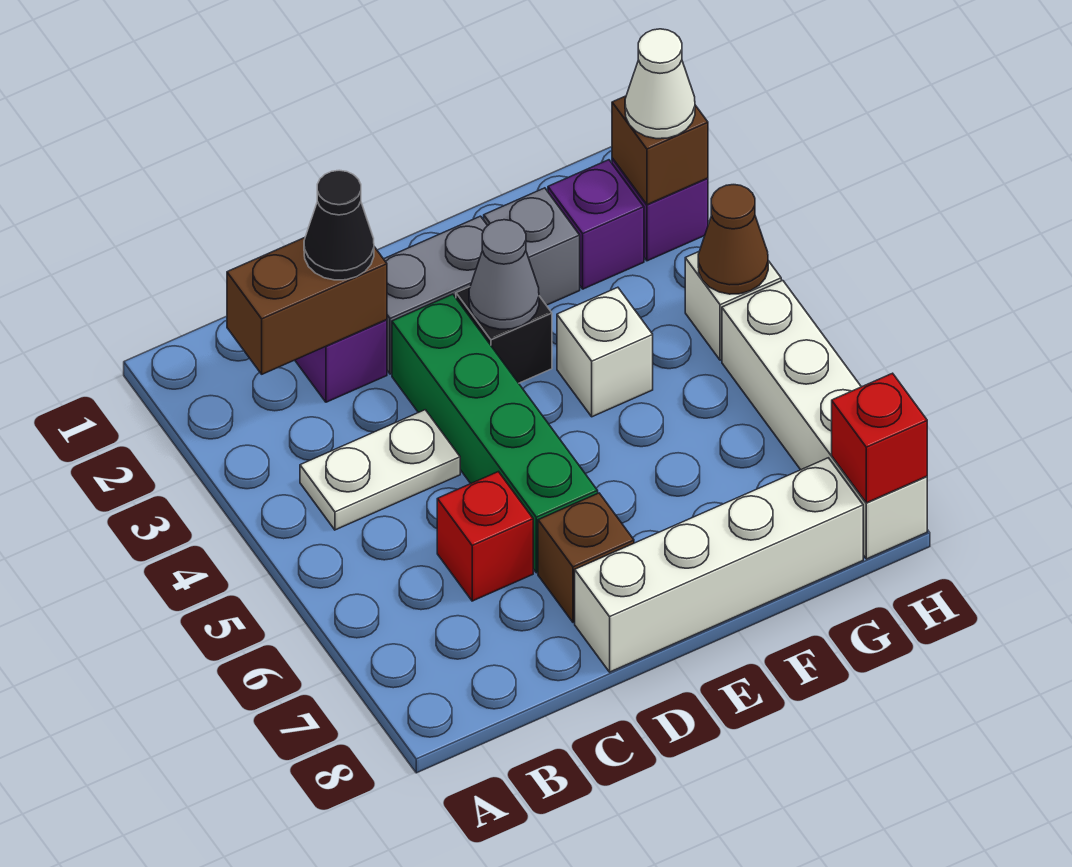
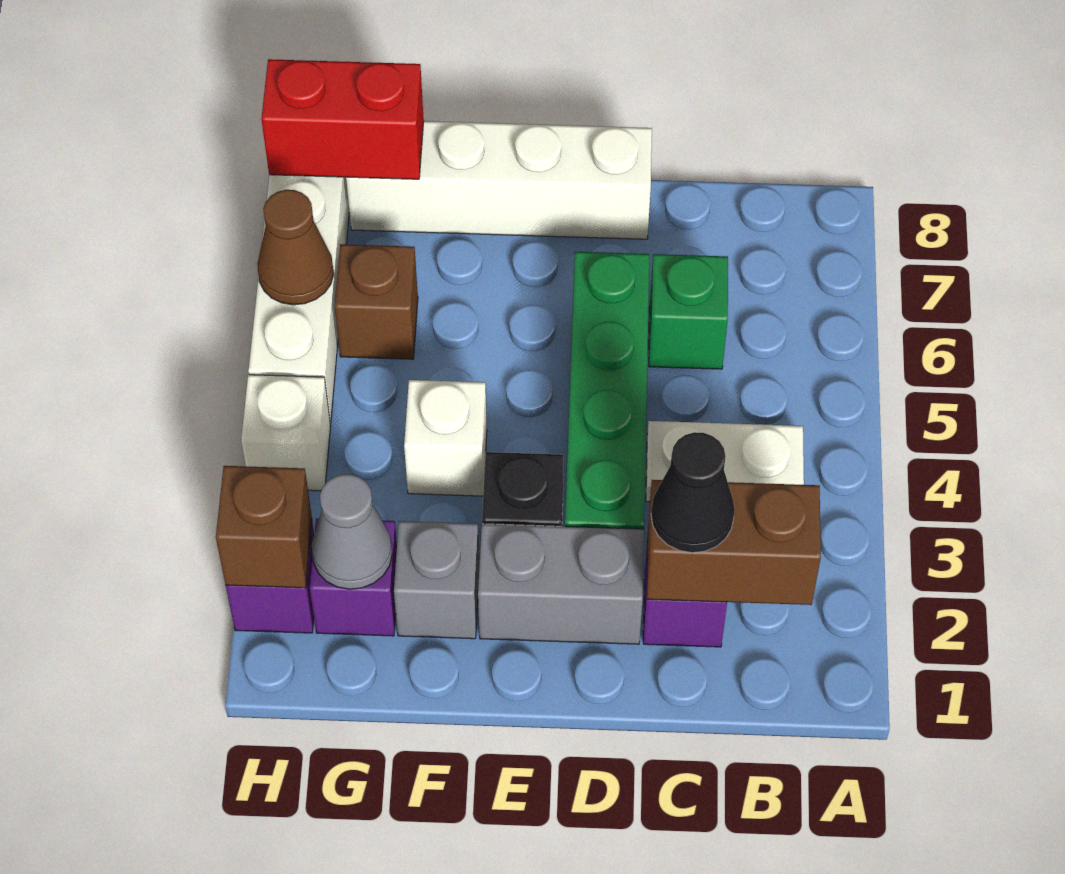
red 1x1 brick [437,472,533,601] -> green 1x1 brick [649,254,728,369]
brown 1x1 brick [538,493,634,622] -> brown 1x1 brick moved to [335,244,418,359]
grey 1x1 cone [469,220,539,329] -> grey 1x1 cone moved to [312,474,392,589]
white 1x1 cone [625,29,695,139] -> none
brown 1x1 cone [698,185,768,294] -> brown 1x1 cone moved to [257,190,334,305]
red 1x1 brick [832,373,927,503] -> red 1x2 brick [261,59,424,179]

